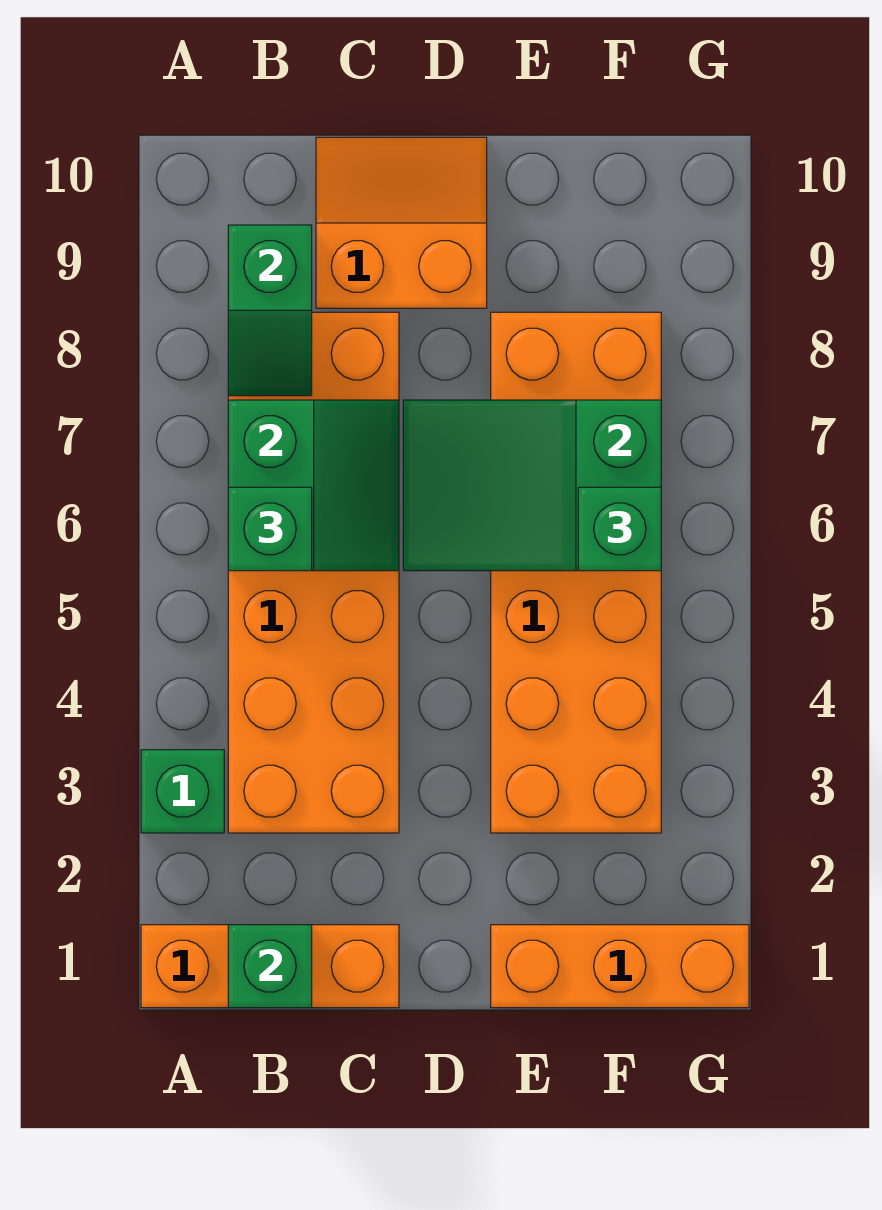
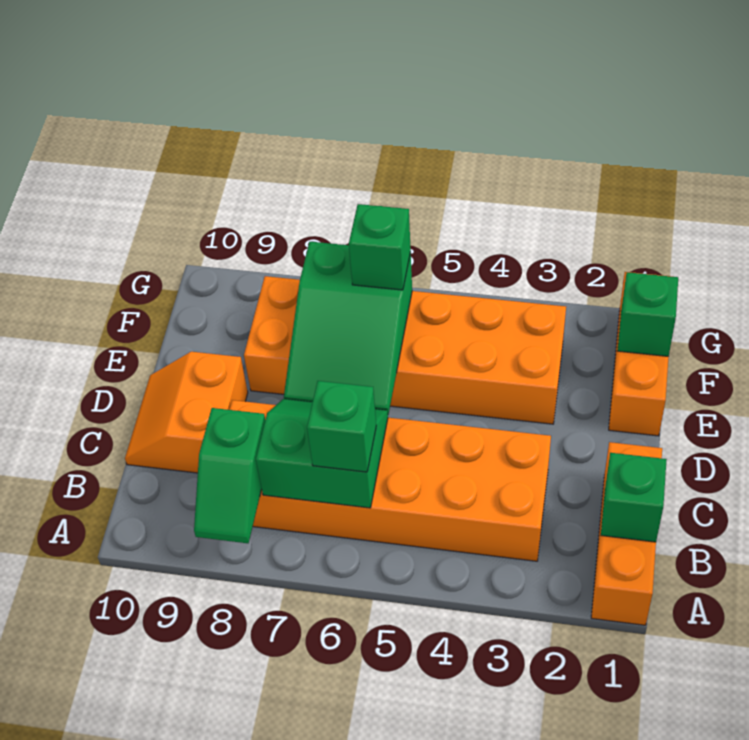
green 1x1 brick [141,750,224,833] -> green 1x1 brick moved to [618,272,678,356]
green 1x2 slope [228,225,312,396] -> green 1x2 slope turned to [194,408,265,543]

